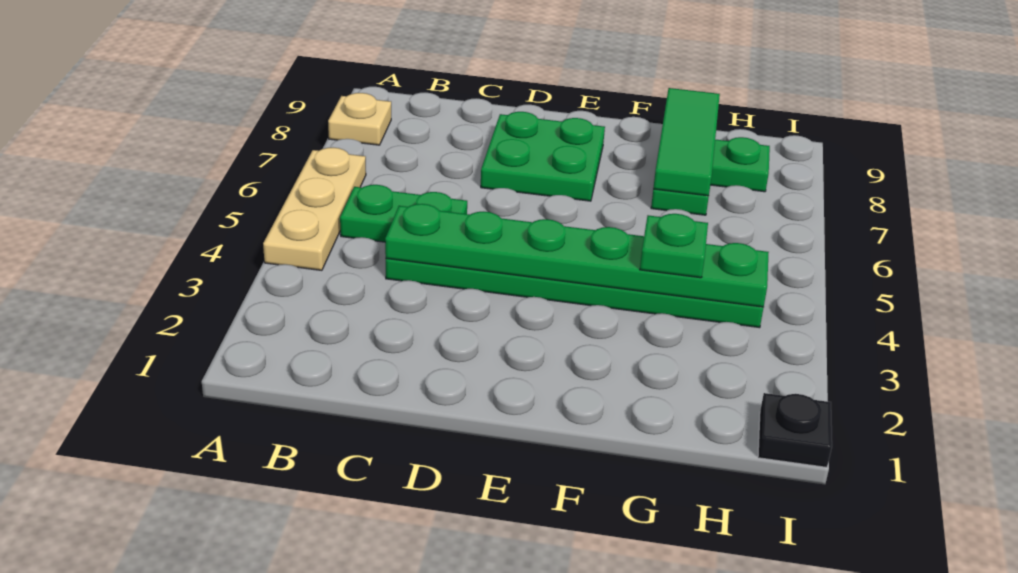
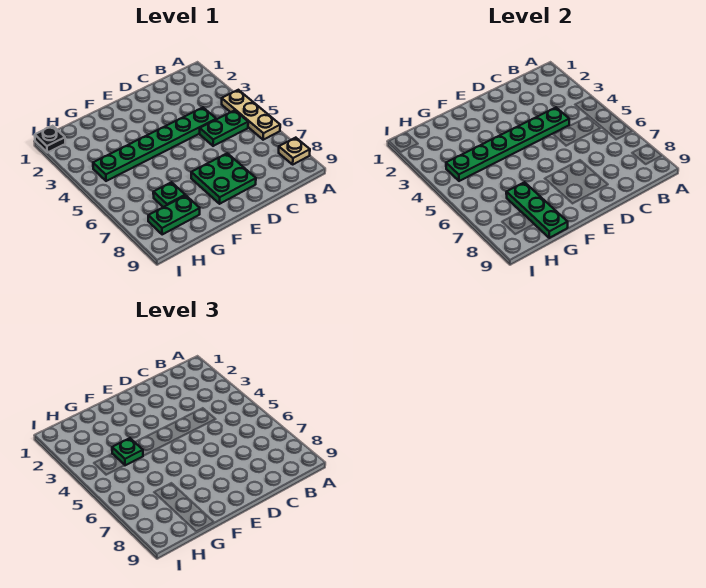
green 1x3 tile [653,88,720,196] -> green 1x3 plate [506,182,568,238]

